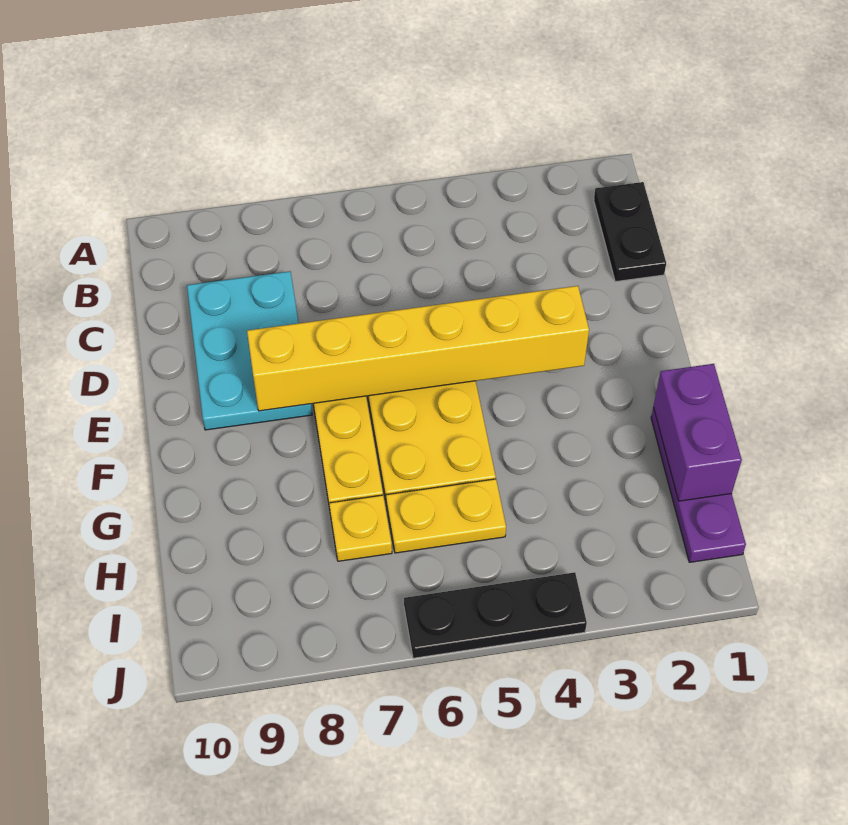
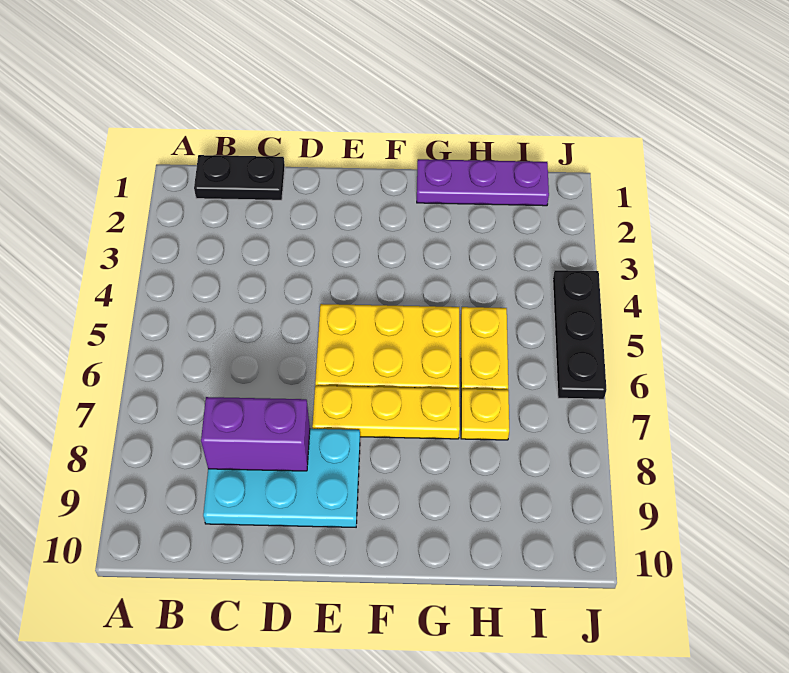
yellow 1x6 brick [247,286,589,411] -> none
purple 1x2 brick [653,364,742,501] -> purple 1x2 brick moved to [201,397,310,471]

